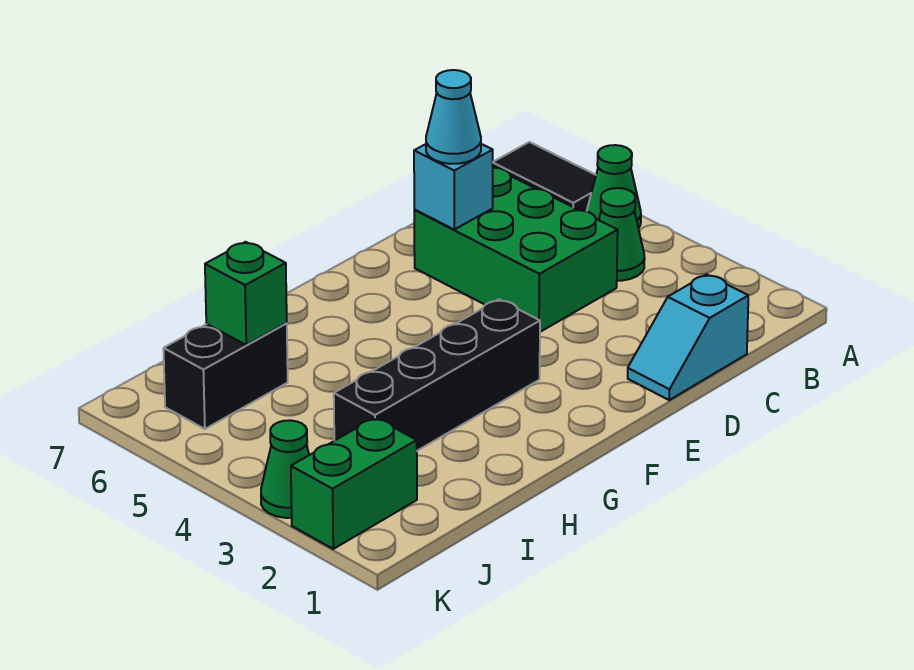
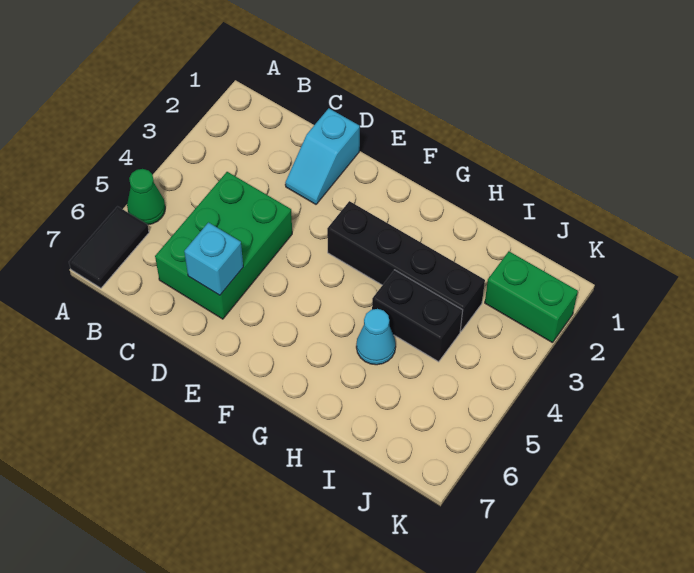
green 1x1 cone [599,188,645,281] -> none
cyan 1x2 slope [628,274,748,400] -> cyan 1x2 slope turned to [285,108,360,204]
cyan 1x1 cone [426,70,481,164] -> cyan 1x1 cone moved to [356,309,396,365]
black 1x2 brick [163,323,288,429] -> black 1x2 brick moved to [372,270,463,362]
green 1x1 brick [205,242,287,345] -> none
green 1x1 cone [261,420,309,518] -> none

